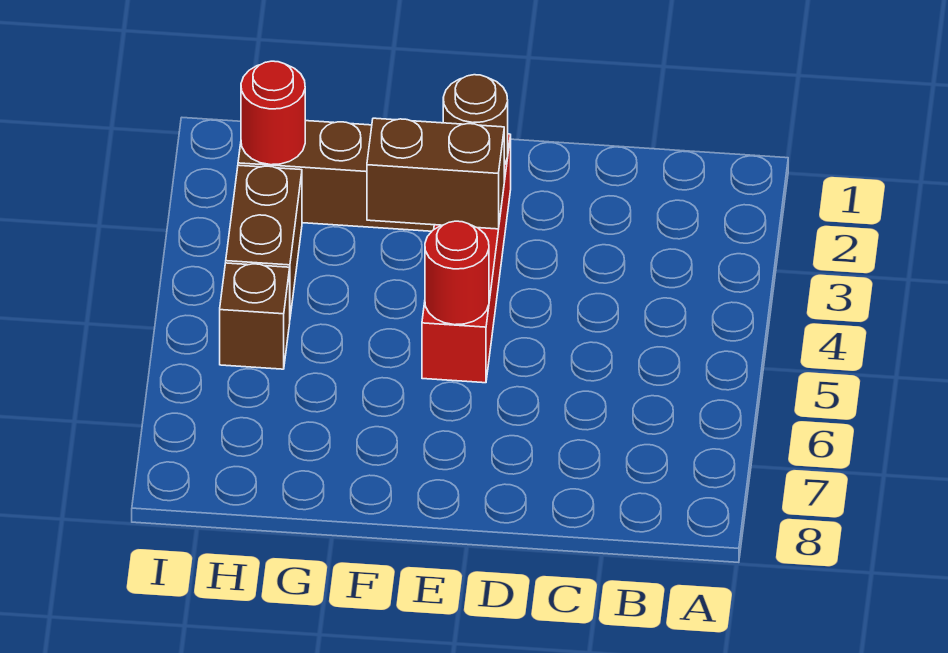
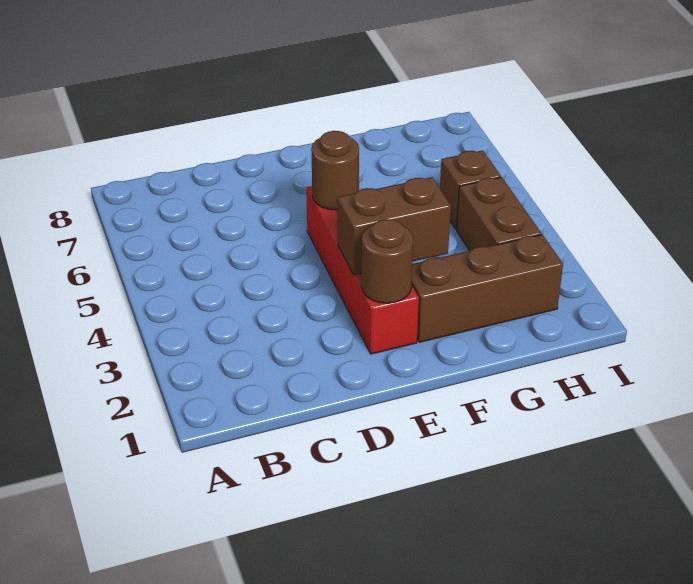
red 1x1 round brick [425,221,489,325] -> brown 1x1 round brick [311,131,359,210]
red 1x1 round brick [241,61,305,165] -> none

